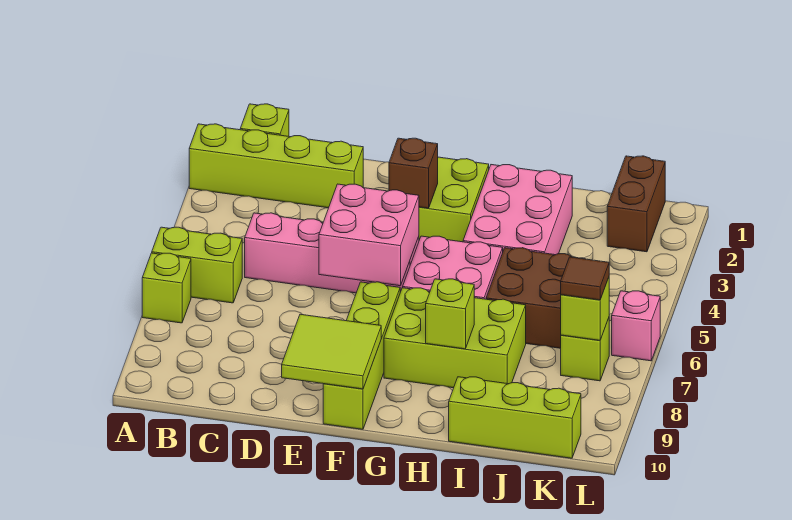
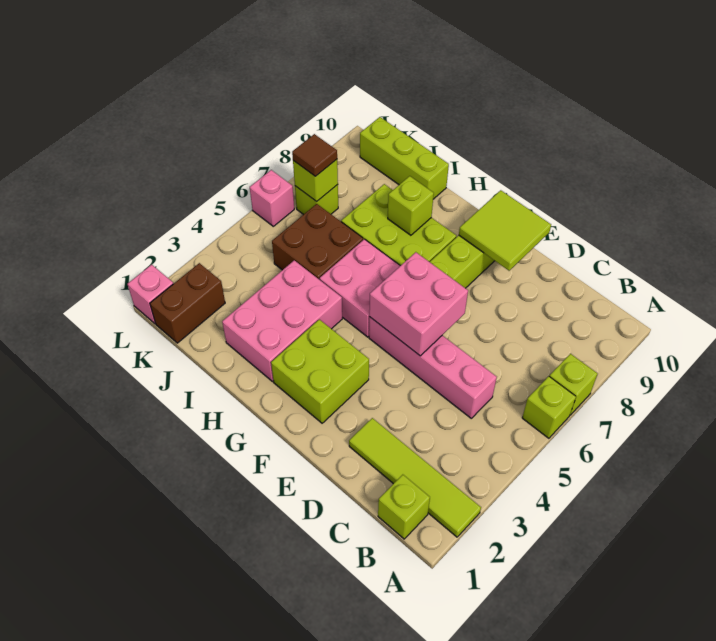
lime 1x4 brick [189,124,363,208] -> lime 1x4 tile [349,418,481,537]
lime 1x2 brick [152,227,242,303] -> lime 1x1 brick [522,376,576,438]
brown 1x1 brick [389,138,438,208] -> none
none -> pink 1x1 brick [127,265,173,324]

